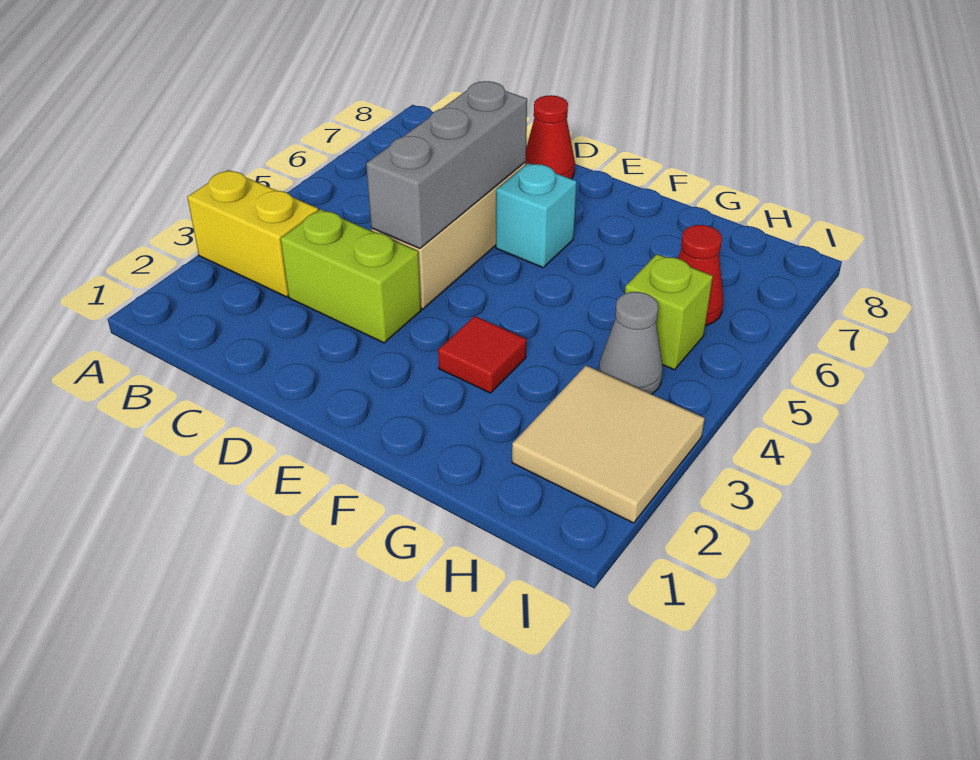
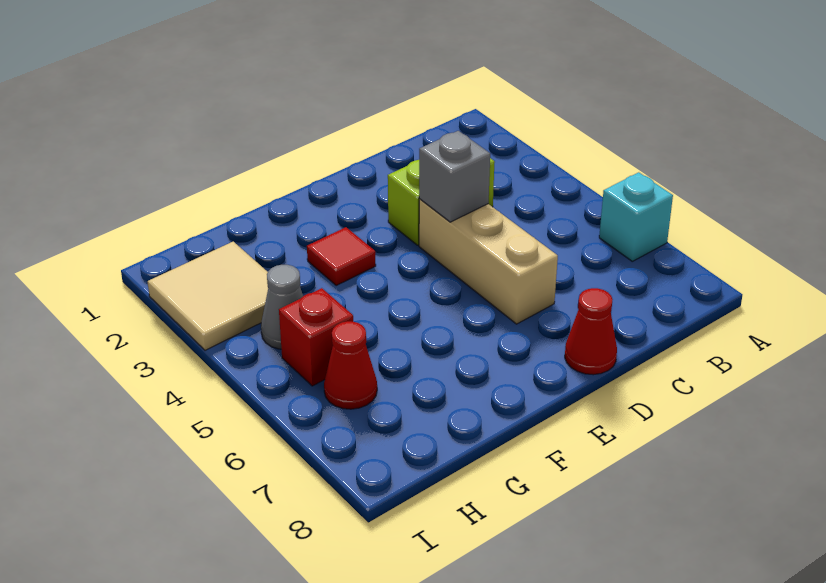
yellow 1x2 brick [187,170,318,297] -> none
grey 1x3 brick [366,81,527,248] -> grey 1x1 brick [419,131,490,222]
cyan 1x1 brick [496,163,577,268] -> cyan 1x1 brick moved to [599,172,673,261]
lime 1x1 brick [625,254,713,370] -> red 1x1 brick [279,288,353,386]

